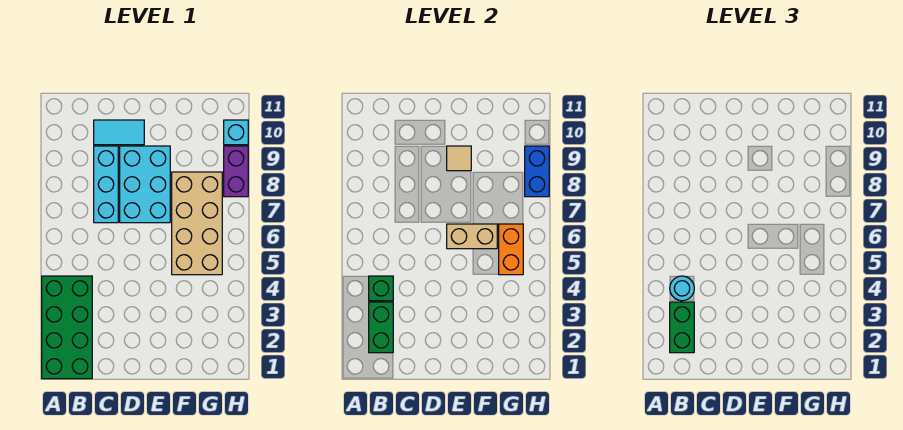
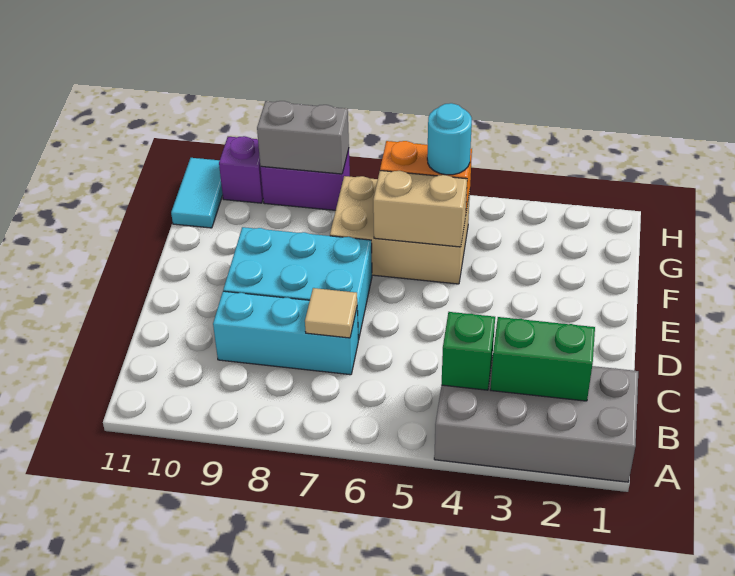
green 2x4 brick [42,276,92,379] -> grey 2x4 brick [434,356,638,482]
green 1x2 brick [670,302,694,353] -> none
cyan 1x1 round brick [670,276,694,301] -> cyan 1x1 round brick moved to [427,103,472,175]
cyan 1x2 tile [94,120,144,145] -> cyan 1x2 tile moved to [171,158,223,228]
tan 1x2 brick [447,224,497,249] -> tan 1x2 brick turned to [373,171,467,247]
tan 1x1 tile [447,146,471,171] -> tan 1x1 tile moved to [305,288,357,338]
tan 2x4 brick [172,172,222,275] -> tan 2x3 brick [330,176,470,284]
blue 1x2 brick [525,146,549,197] -> grey 1x2 brick [257,101,349,174]
cyan 1x1 brick [224,120,248,145] -> purple 1x1 brick [219,136,263,203]

